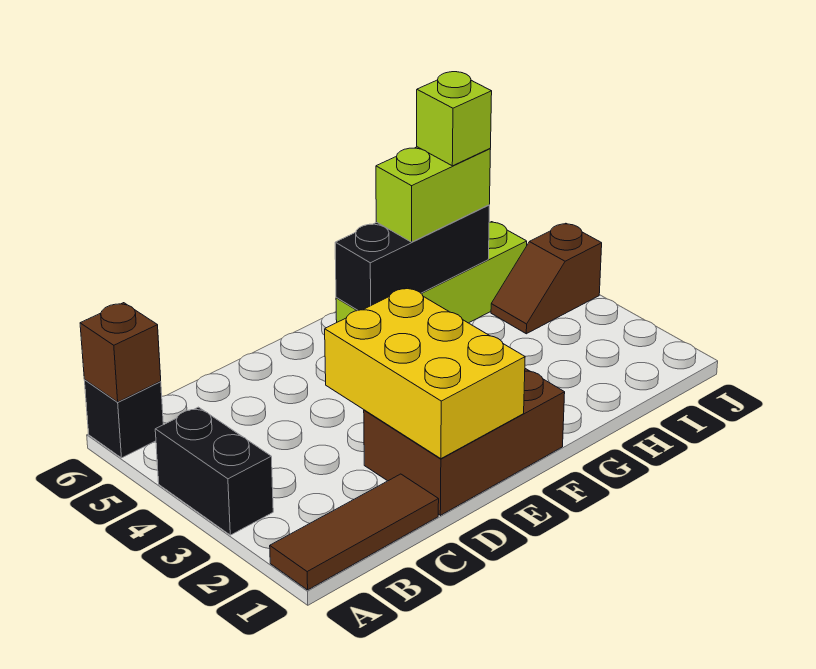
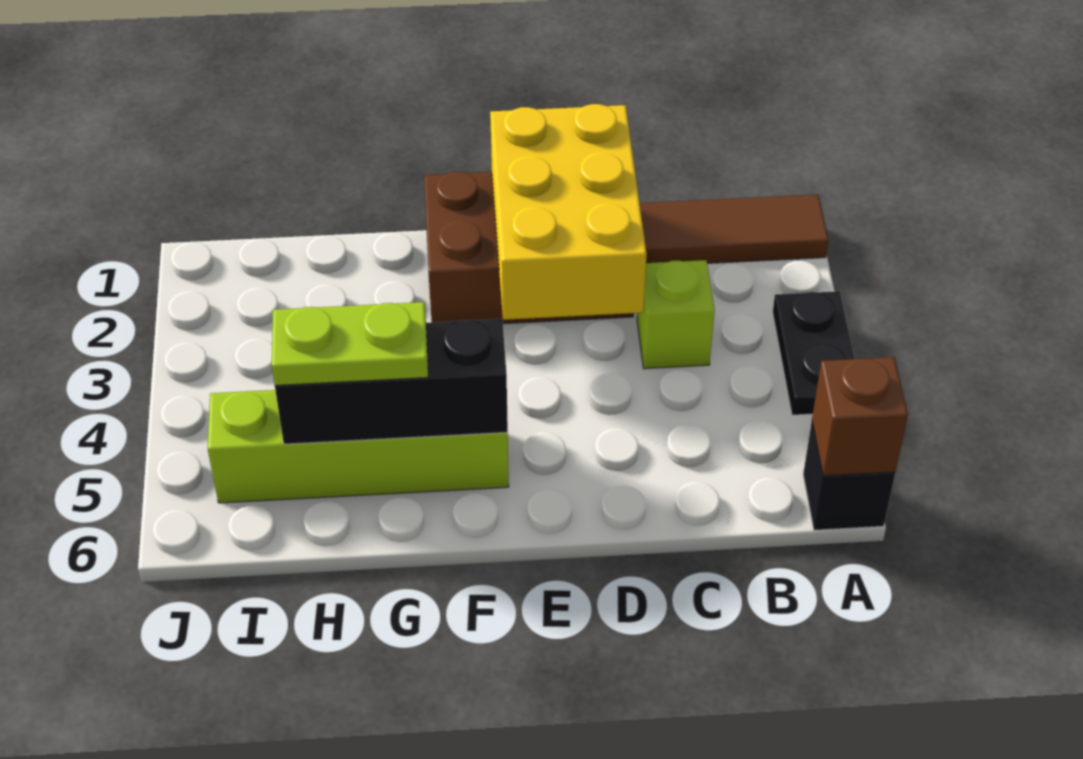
black 1x2 brick [155,407,273,535] -> black 1x2 plate [773,291,855,415]
lime 1x2 brick [376,147,491,242] -> lime 1x2 plate [272,302,428,386]
lime 1x1 brick [417,72,492,166] -> lime 1x1 brick moved to [637,260,715,369]
brown 1x2 slope [491,223,602,334] -> none

